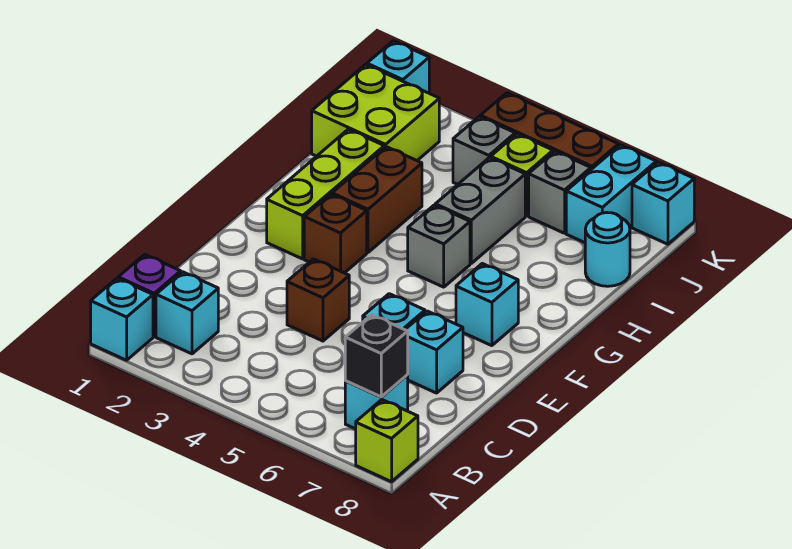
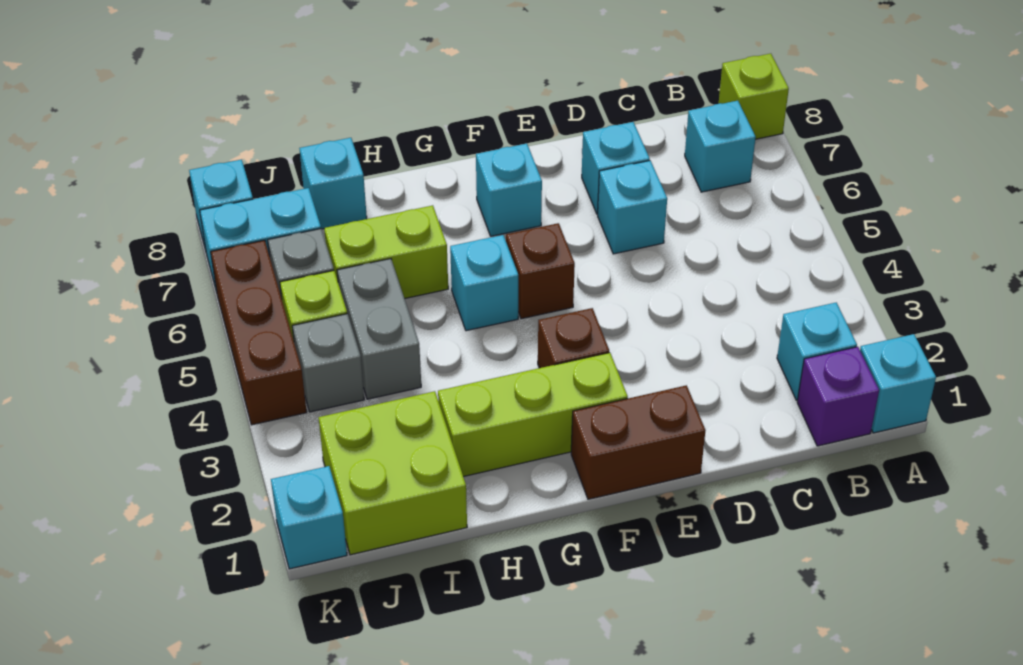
black 1x1 brick [345,315,408,397] -> none
brown 1x1 brick [287,259,349,341] -> brown 1x1 brick moved to [506,223,575,319]
brown 1x2 brick [332,147,422,252] -> brown 1x2 brick moved to [571,385,706,499]
grey 1x1 brick [408,205,470,287] -> cyan 1x1 brick [450,235,518,331]
grey 1x2 brick [435,158,525,263] -> grey 1x2 brick turned to [337,259,421,399]
none -> lime 1x2 brick [324,205,448,299]
cyan 1x1 round brick [585,213,630,286] -> cyan 1x1 brick [299,138,367,229]

